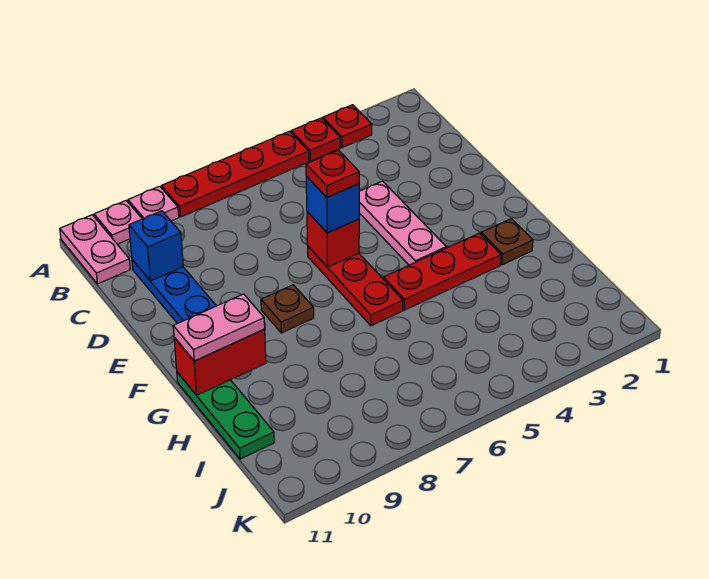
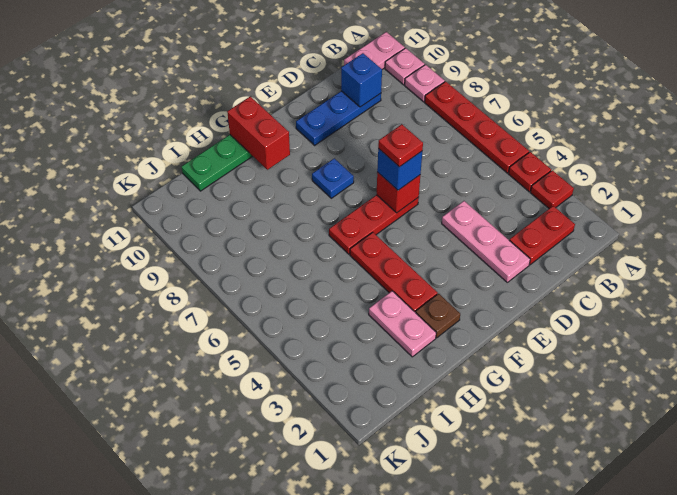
none -> red 1x2 plate [509,206,575,265]
pink 1x3 plate [359,181,446,265] -> pink 1x3 plate turned to [442,201,530,282]
brown 1x1 plate [261,285,314,333] -> blue 1x1 plate [312,158,354,198]
pink 1x2 plate [173,294,265,361] -> pink 1x2 plate moved to [369,291,436,357]

